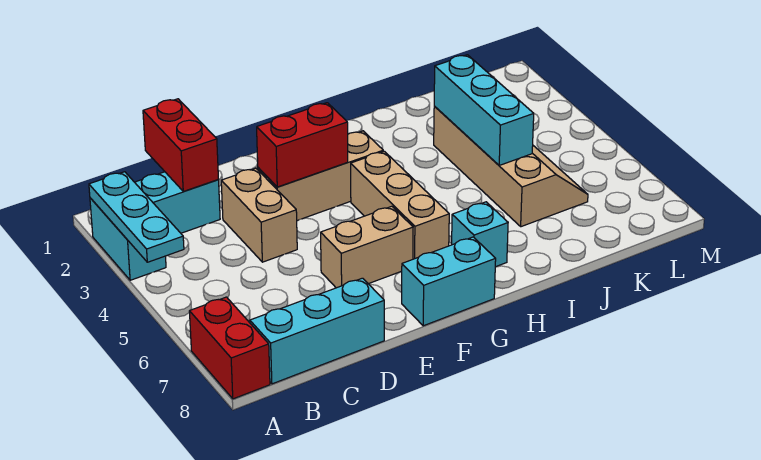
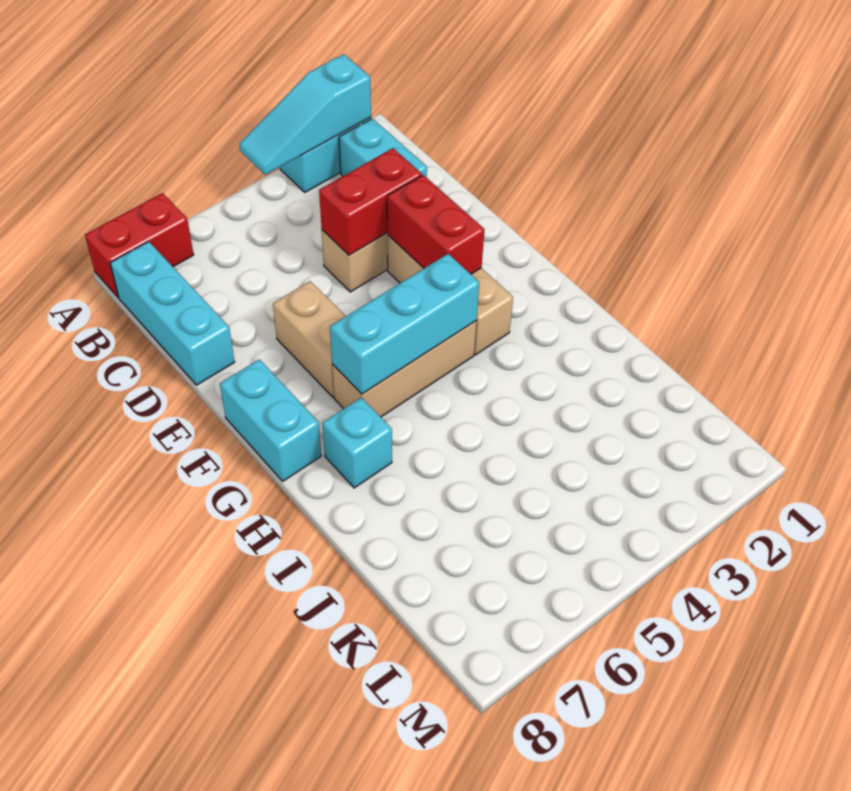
cyan 1x3 plate [89,172,184,262] -> cyan 1x3 slope [239,54,371,175]
red 1x2 brick [143,99,218,191] -> red 1x2 brick moved to [319,148,422,255]
tan 2x4 slope [434,106,588,227] -> none
cyan 1x3 brick [434,55,534,165] -> cyan 1x3 brick moved to [330,254,479,394]

